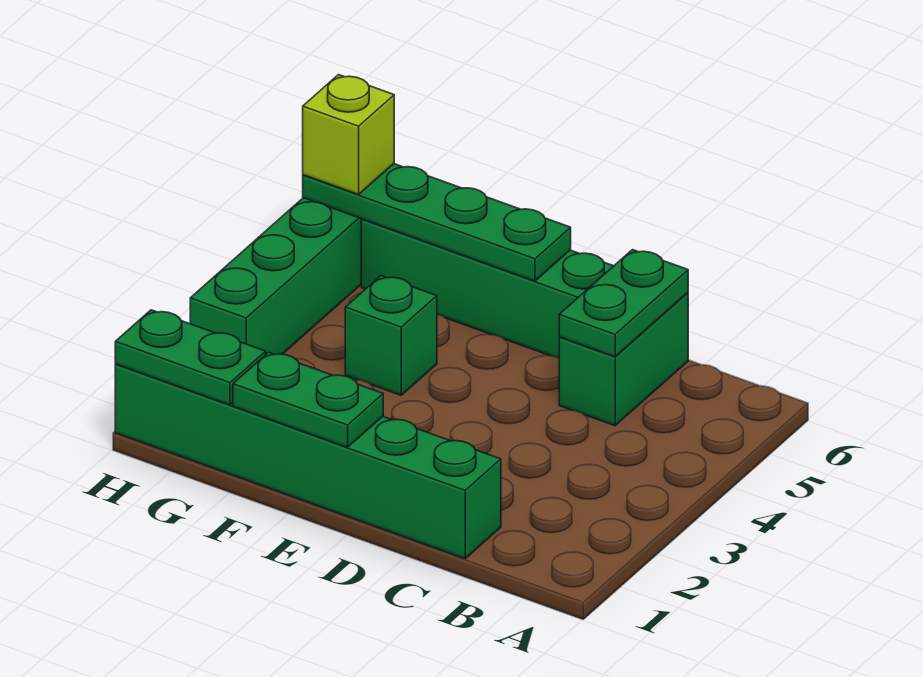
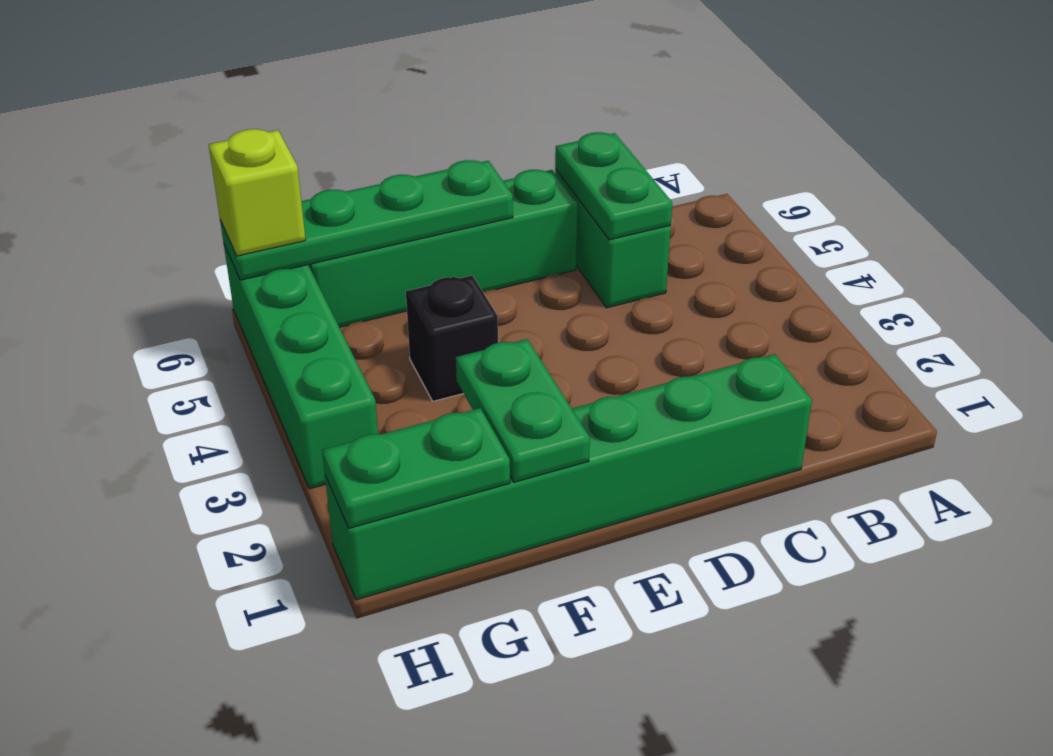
green 1x2 plate [233,352,383,447] -> green 1x2 plate turned to [456,339,590,482]
green 1x1 brick [345,276,437,395] -> black 1x1 brick [406,276,498,401]

